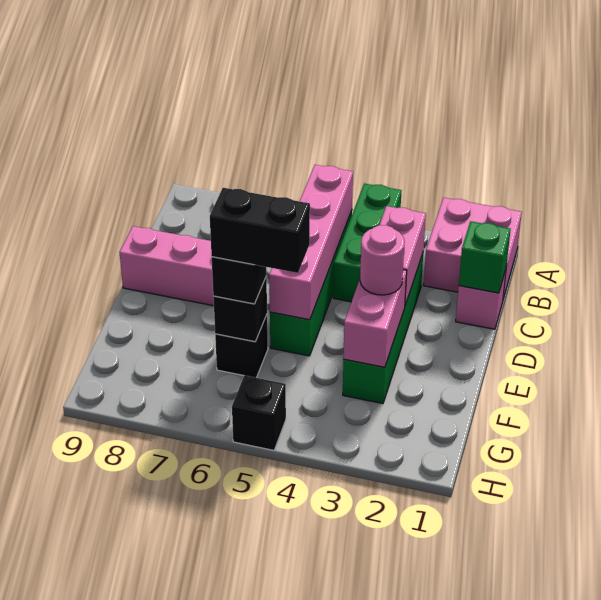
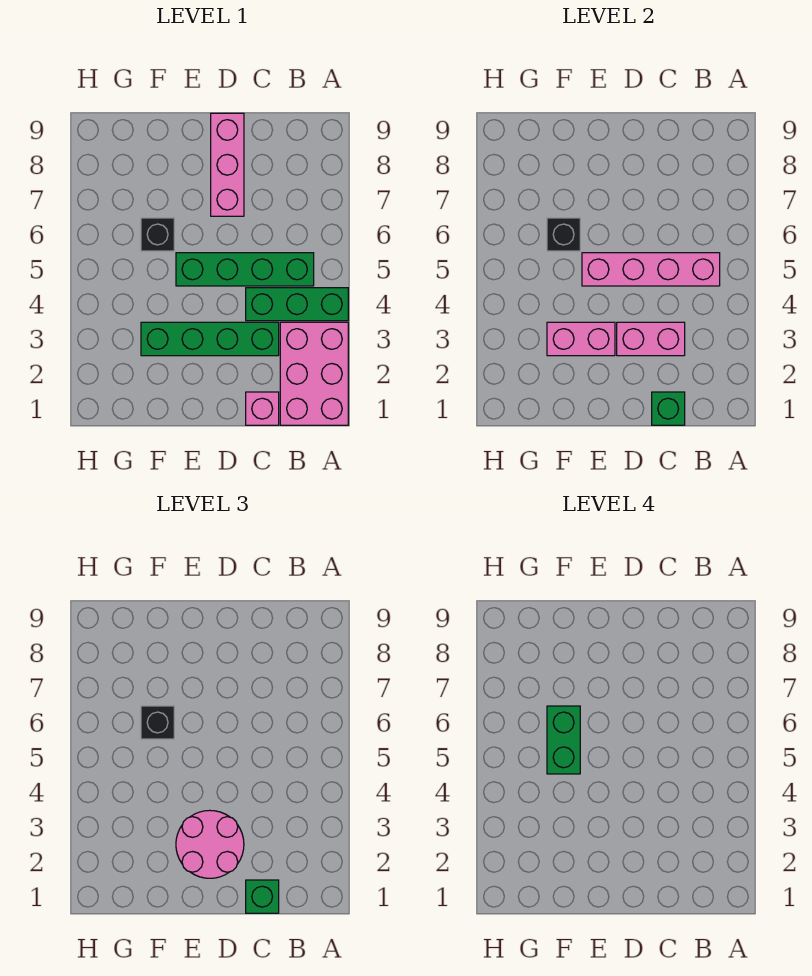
pink 2x2 brick [424,198,522,298] -> pink 2x3 brick [280,322,348,425]
none -> green 1x1 brick [246,880,279,913]
pink 1x1 round brick [360,225,405,295] -> pink 2x2 round brick [176,810,244,878]
black 1x2 brick [210,188,310,273] -> green 1x2 brick [547,706,580,774]
black 1x1 brick [232,375,286,450] -> none

